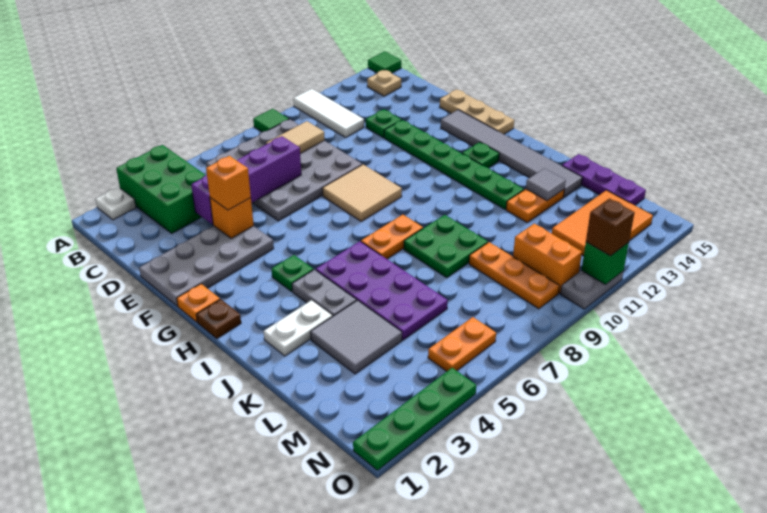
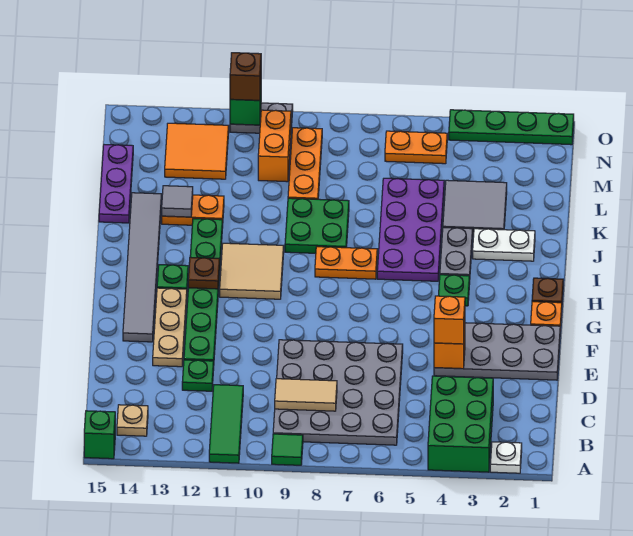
white 1x3 tile [293,89,364,137] -> green 1x3 tile [209,385,243,463]
green 1x1 tile [368,51,401,73] -> green 1x1 brick [84,411,115,459]
purple 1x4 brick [191,136,301,225] -> none
tan 1x3 plate [440,89,514,134] -> tan 1x3 plate moved to [153,288,187,367]
tan 2x2 tile [322,165,402,221] -> tan 2x2 tile moved to [220,243,284,299]
none -> brown 1x1 plate [188,257,220,289]
orange 2x3 tile [552,190,653,256] -> orange 2x2 tile [165,123,229,179]

